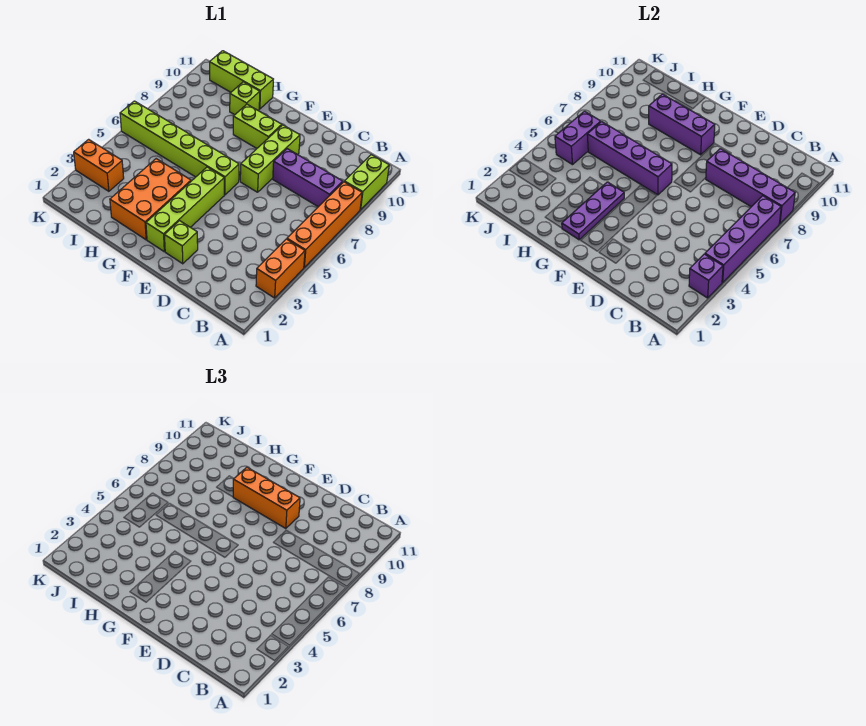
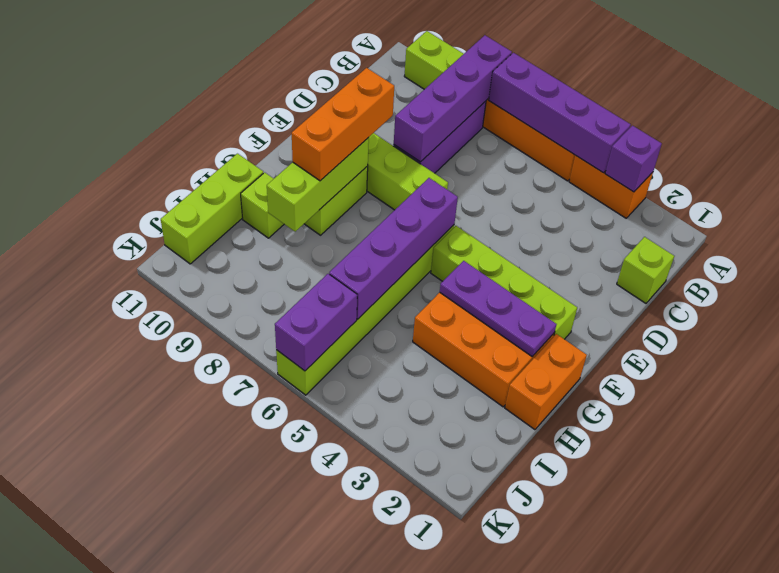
lime 1x1 brick [165,221,198,264] -> lime 1x1 brick moved to [617,237,674,303]
purple 1x3 brick [649,94,715,155] -> lime 1x3 brick [267,138,369,232]
orange 1x2 brick [74,139,124,191] -> orange 1x2 brick moved to [505,334,587,430]
purple 1x2 brick [555,111,601,165] -> purple 1x2 brick turned to [275,274,357,371]

